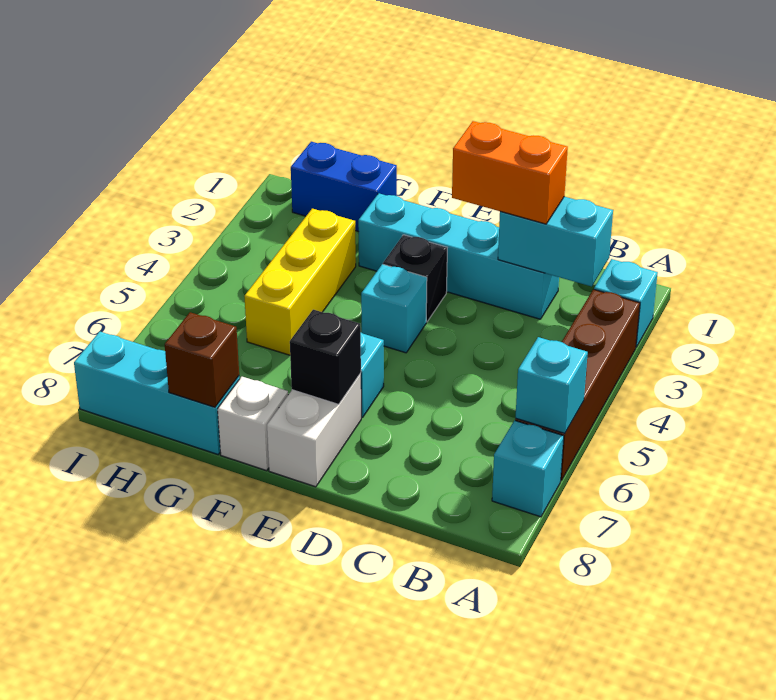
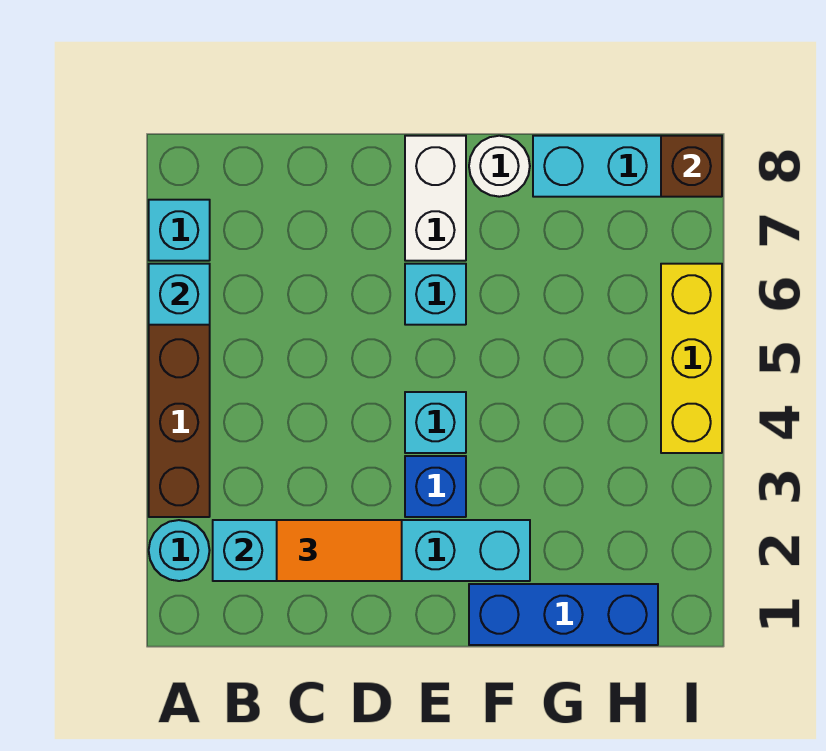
cyan 1x1 brick [594,259,658,347] -> cyan 1x1 round brick [149,520,210,581]
orange 1x2 brick [452,121,568,224] -> orange 1x2 tile [277,520,402,581]
black 1x1 brick [383,235,447,322] -> blue 1x1 brick [405,456,466,517]
black 1x1 brick [290,310,361,404] -> none
white 1x1 brick [218,377,288,471] -> white 1x1 round brick [469,136,530,197]
blue 1x2 brick [291,142,397,232] -> blue 1x3 brick [469,584,658,645]
yellow 1x3 brick [244,209,356,355] -> yellow 1x3 brick moved to [661,264,722,453]
brown 1x1 brick [165,312,239,407] -> brown 1x1 brick moved to [661,136,722,197]

